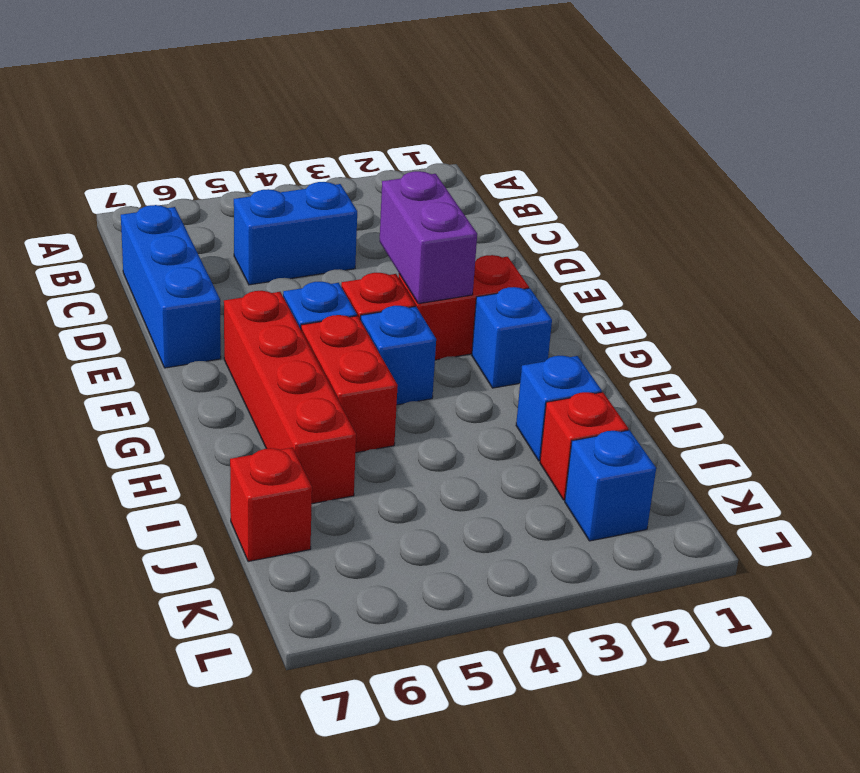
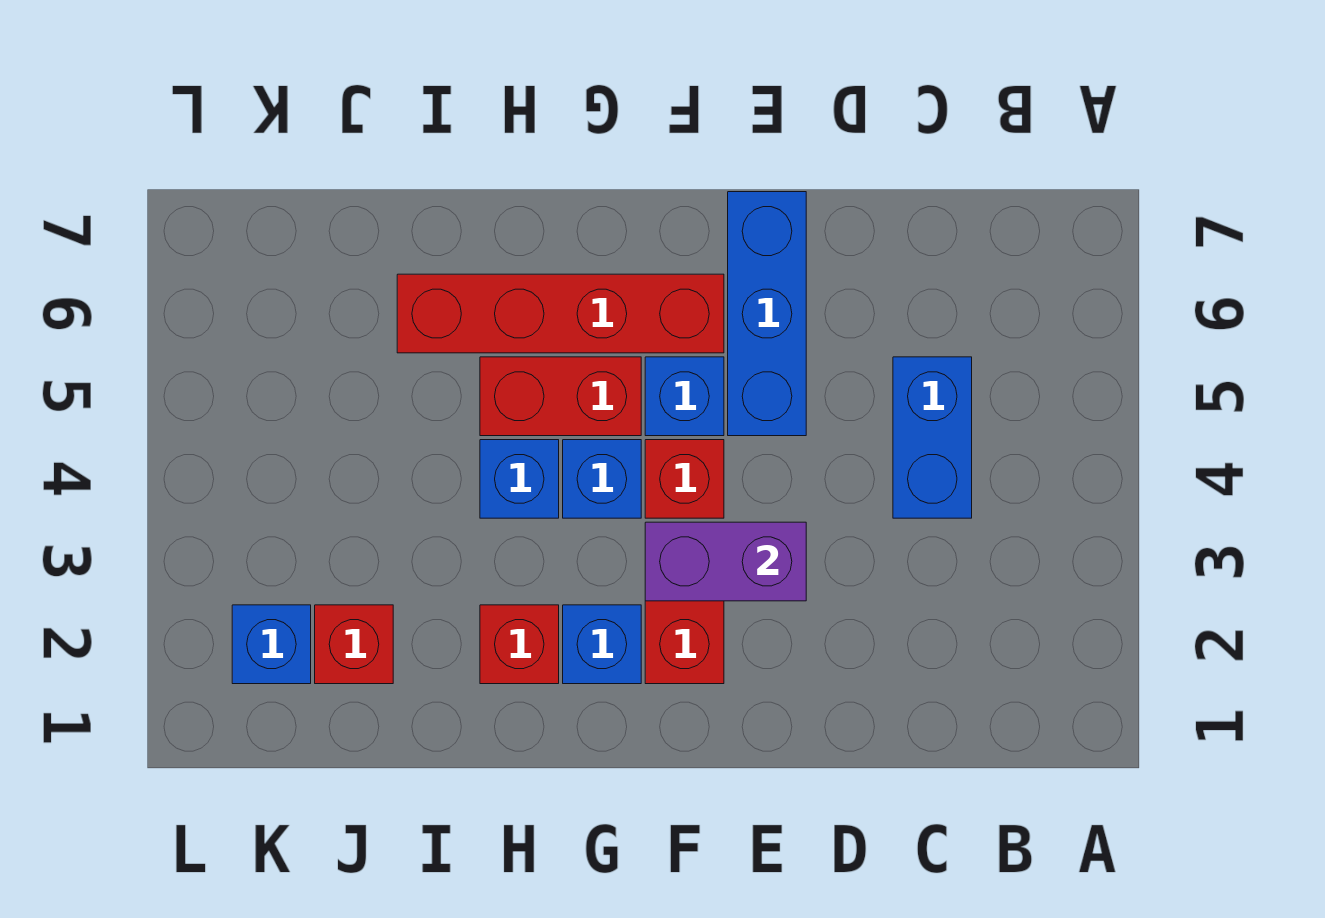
blue 1x3 brick [121,205,221,368] -> blue 1x3 brick turned to [728,192,806,436]
blue 1x1 brick [516,356,602,461] -> blue 1x1 brick moved to [480,440,559,518]
red 1x1 brick [230,448,312,562] -> red 1x1 brick moved to [480,605,559,684]

